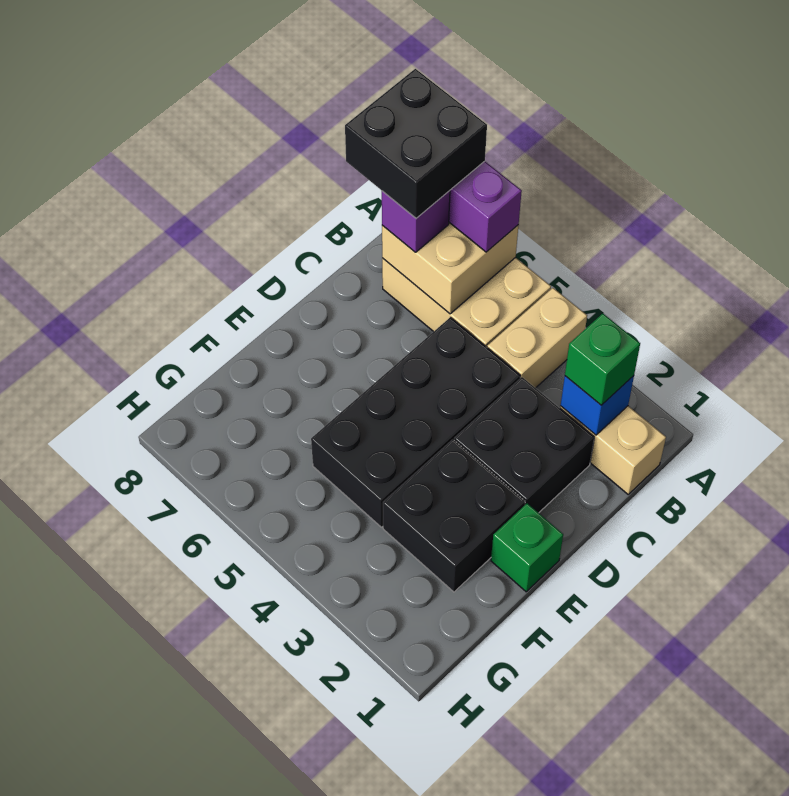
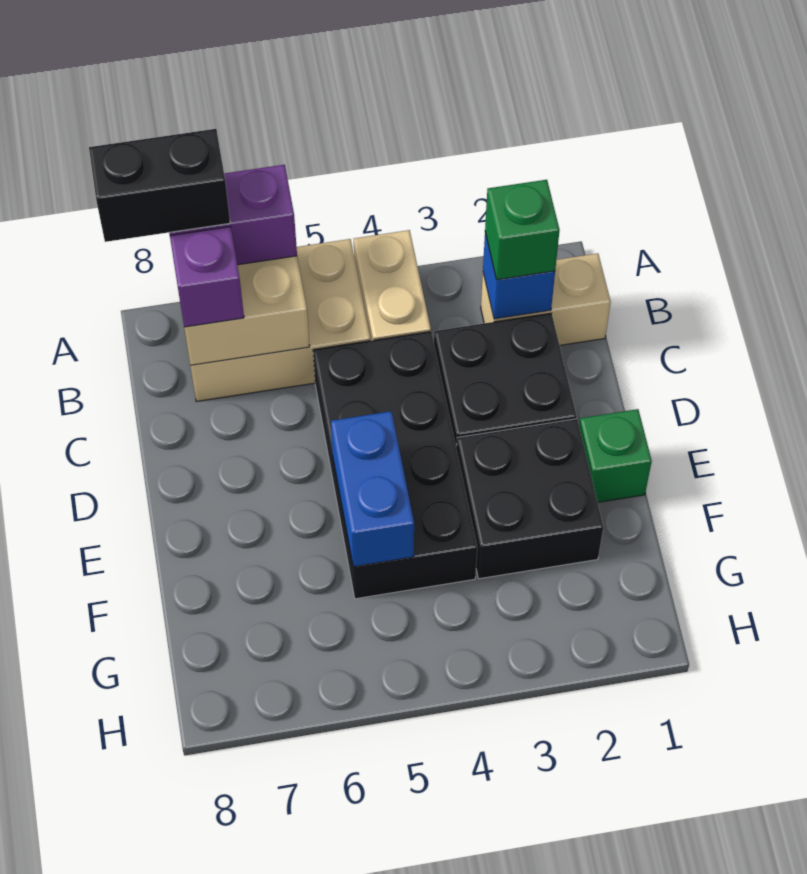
black 2x2 brick [345,69,487,218] -> black 1x2 brick [89,129,230,242]
none -> blue 1x2 brick [331,411,414,567]

